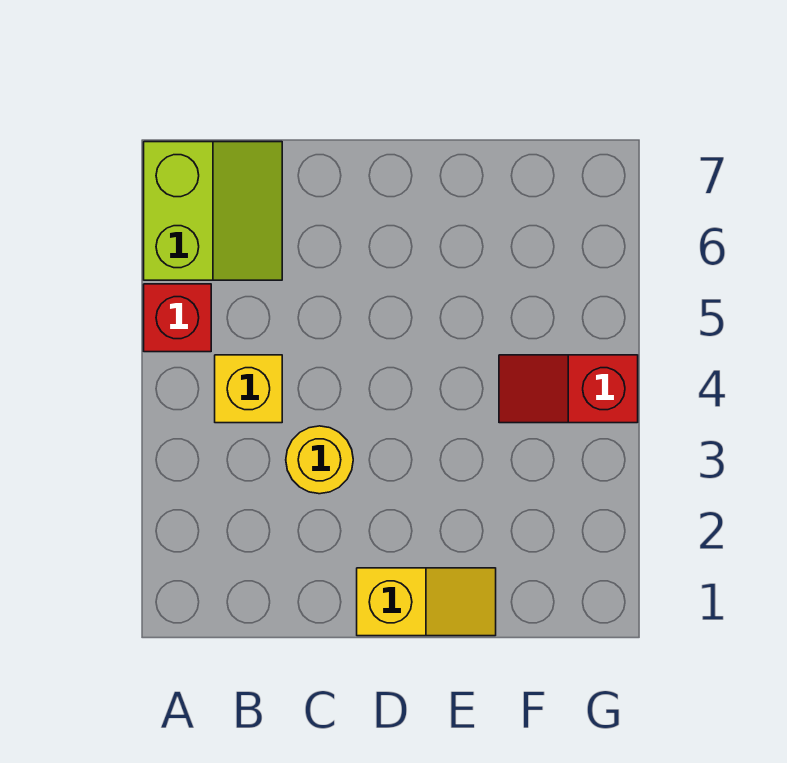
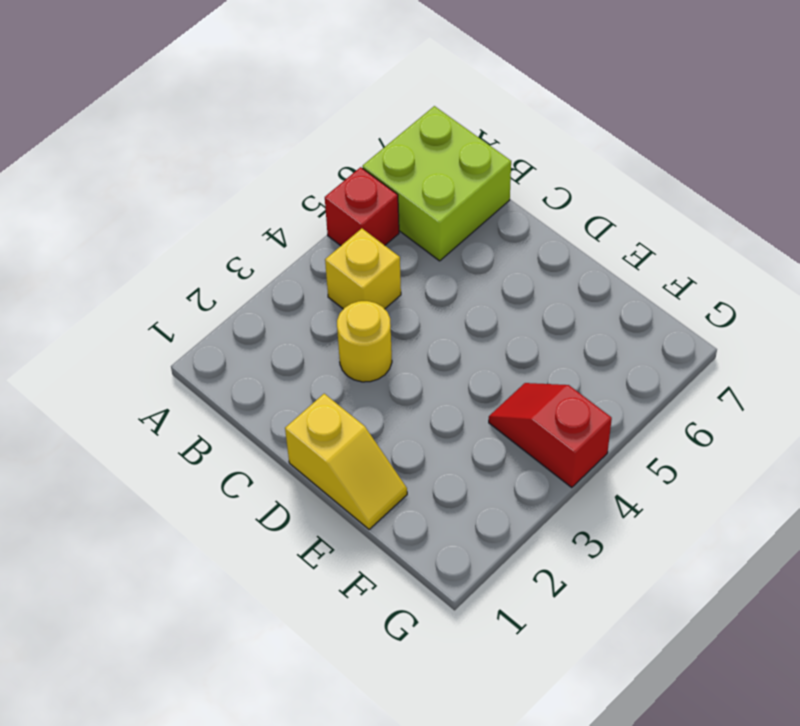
lime 2x2 slope [144,142,282,280] -> lime 2x2 brick [363,106,511,261]

